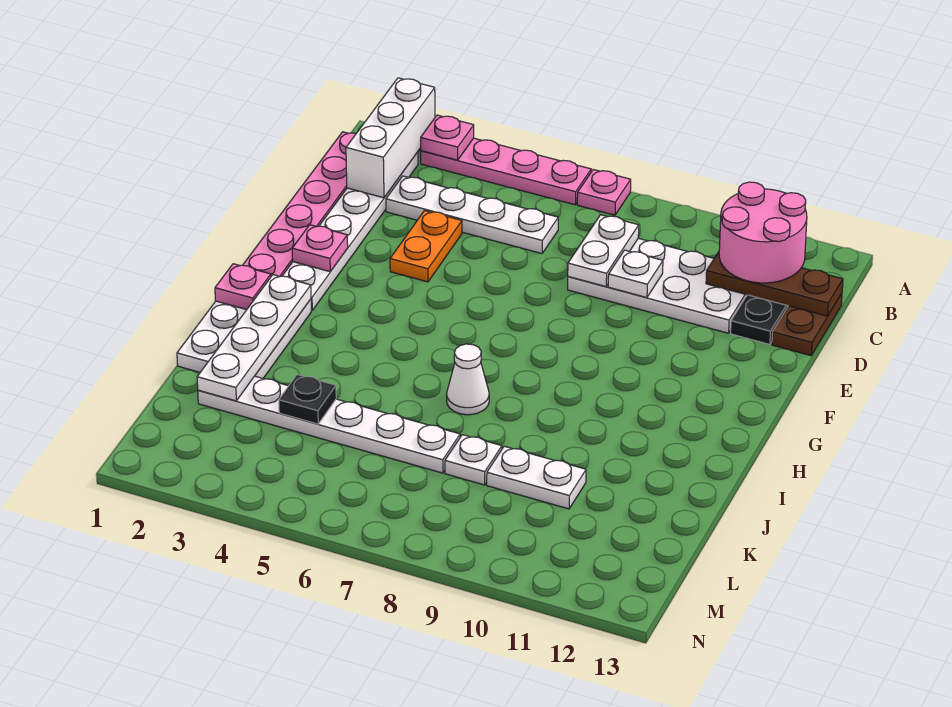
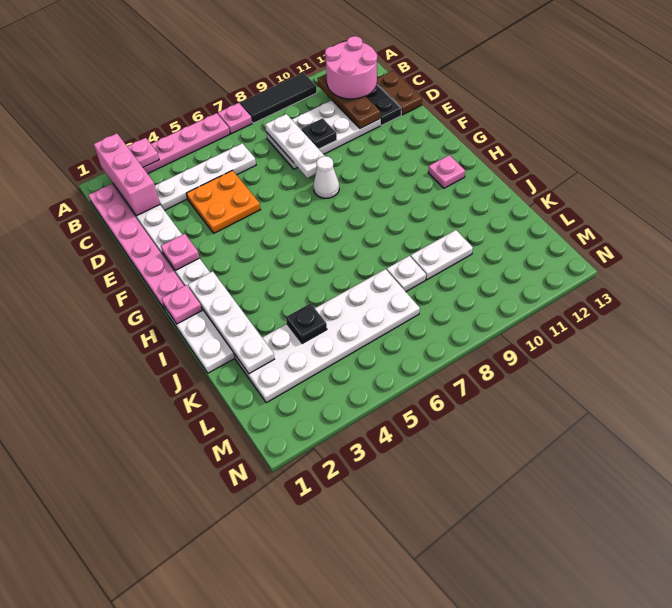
white 1x3 brick [346,78,435,198] -> pink 1x3 brick [94,133,160,216]
none -> black 1x3 tile [240,73,317,123]
white 1x2 plate [568,215,639,287] -> white 1x3 plate [265,114,325,178]
brown 1x3 plate [706,252,843,316] -> brown 1x3 plate turned to [317,74,380,128]
orange 1x2 plate [390,211,462,282] -> orange 2x2 plate [186,170,260,233]
white 1x1 plate [608,250,663,298] -> black 1x1 plate [302,118,337,149]
none -> pink 1x1 plate [428,155,465,188]
white 1x1 cone [447,344,489,415] -> white 1x1 cone moved to [313,156,339,198]
white 1x6 plate [198,376,460,473] -> white 2x6 plate [234,269,420,403]

